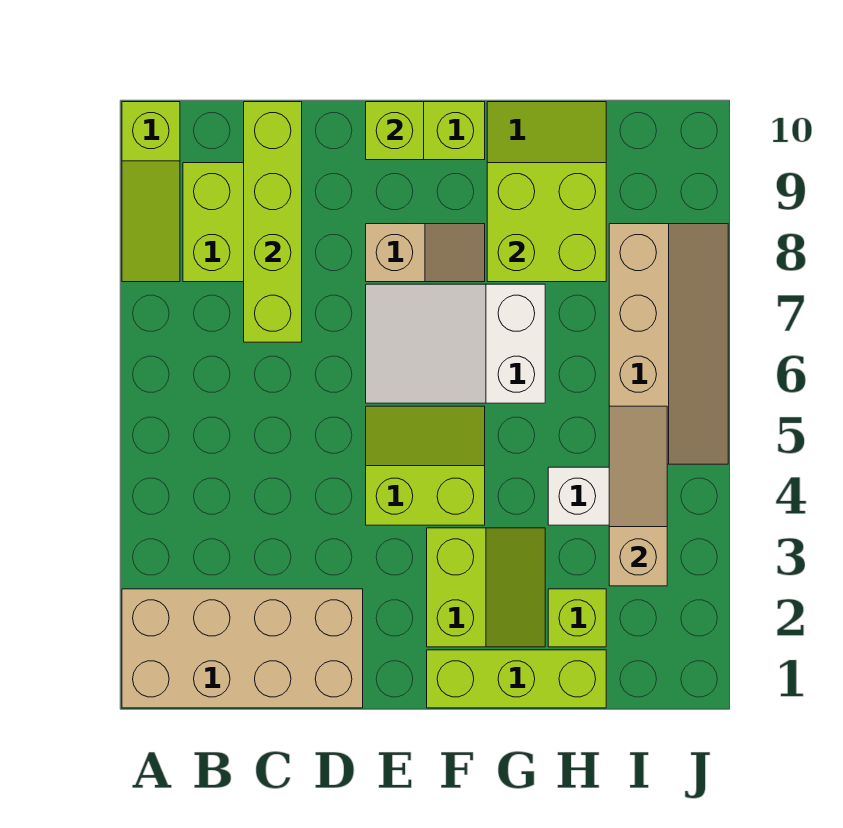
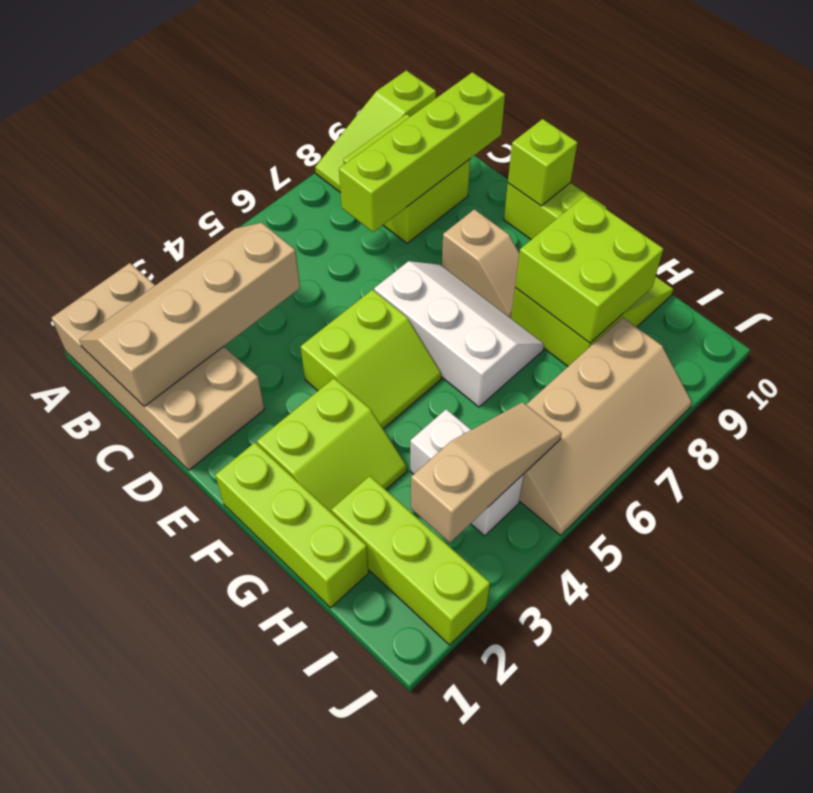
none -> tan 2x4 slope [79,223,300,406]
lime 2x2 slope [366,406,485,525] -> lime 2x2 slope turned to [301,290,441,429]
white 2x3 slope [366,284,545,403] -> white 2x3 slope turned to [374,261,544,407]
lime 1x1 brick [548,589,606,647] -> lime 1x3 brick [331,476,490,645]

